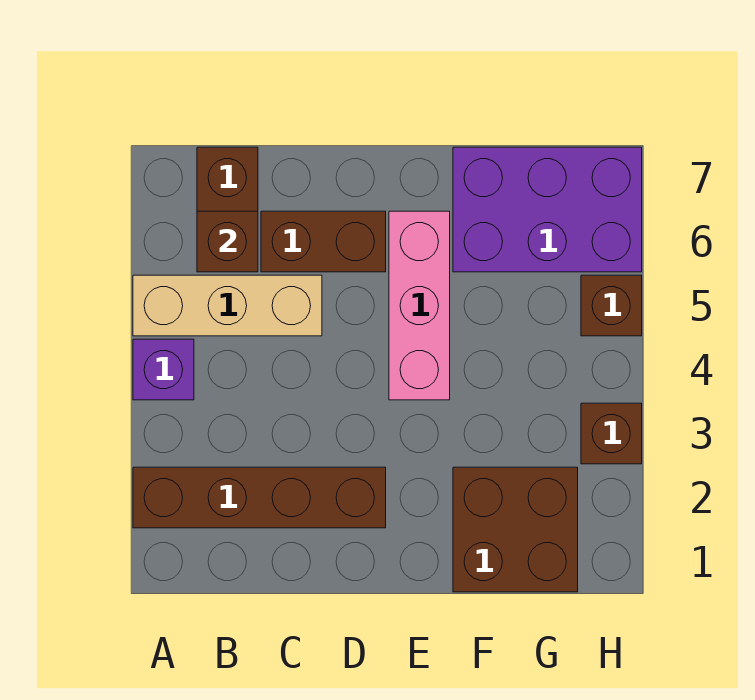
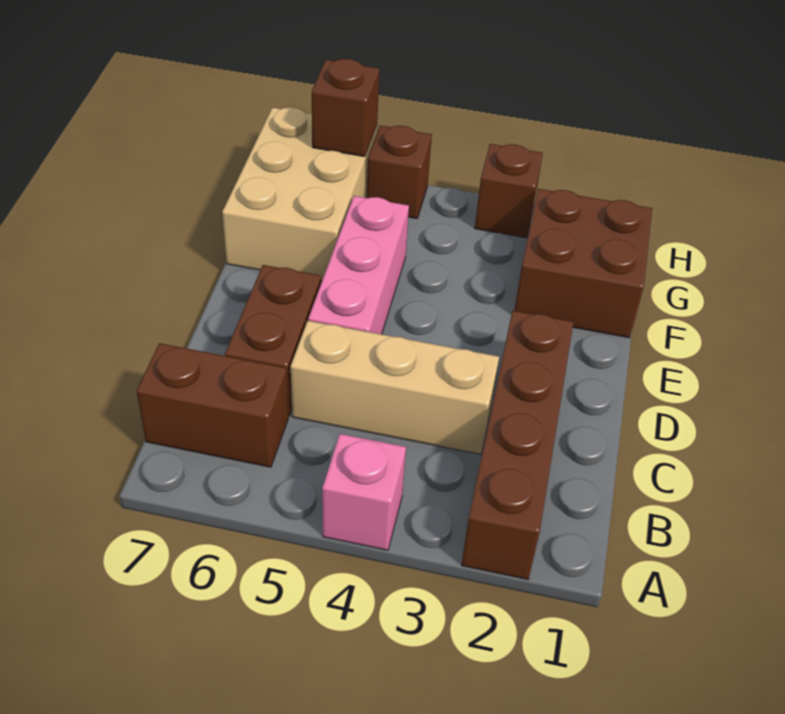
purple 1x1 brick [133,339,194,400] -> pink 1x1 brick [322,434,406,550]
tan 1x3 brick [133,275,322,336] -> tan 1x3 brick turned to [291,321,499,454]
brown 1x1 brick [197,211,258,272] -> brown 1x1 brick moved to [312,59,379,157]
pink 1x3 brick [389,211,450,400] -> pink 1x3 brick turned to [308,196,409,334]
purple 2x3 brick [453,147,642,272] -> tan 2x3 brick [222,107,377,281]

